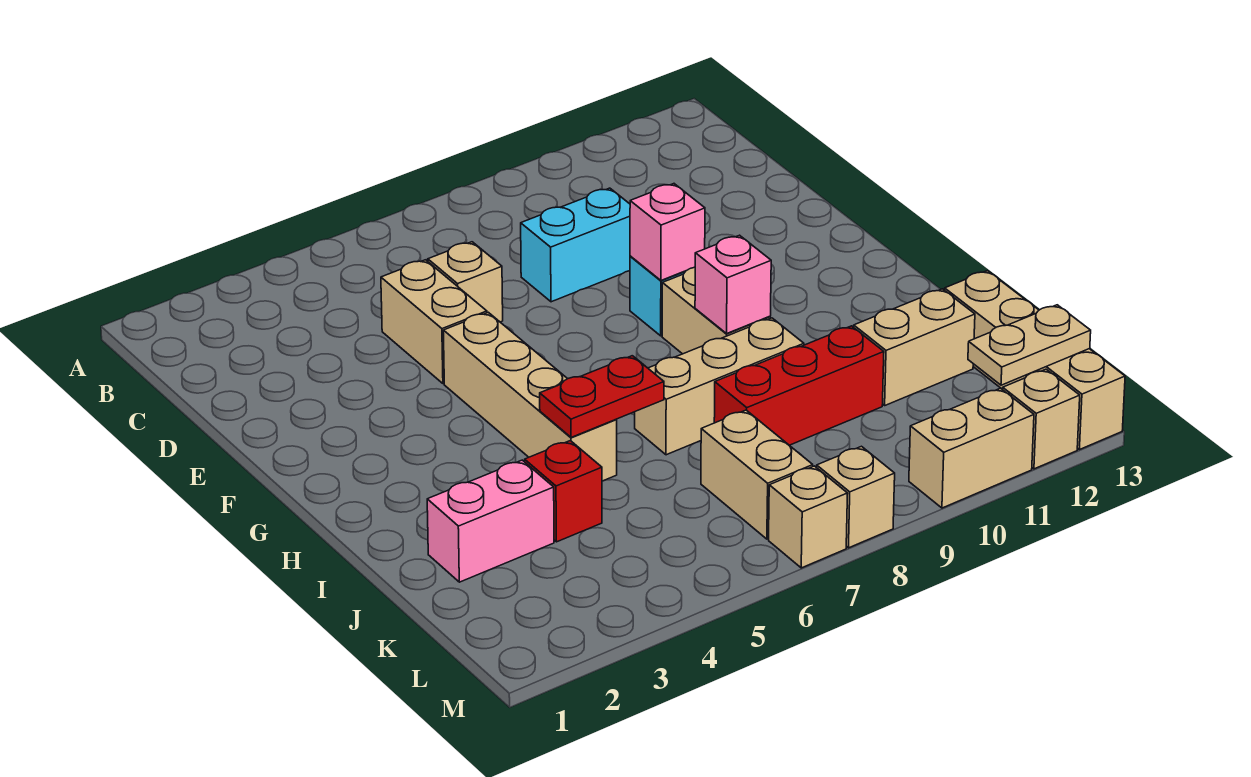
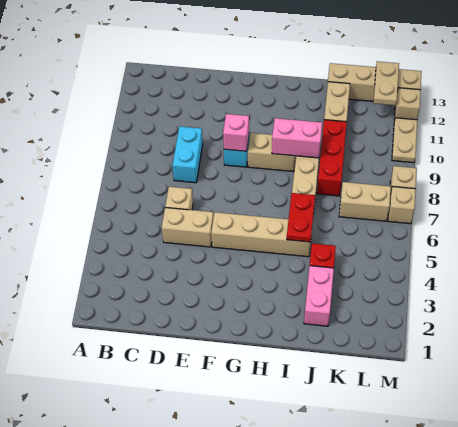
pink 1x1 brick [695,235,771,333] -> pink 1x2 brick [272,118,322,158]
tan 1x2 brick [909,388,1034,508] -> tan 1x2 plate [392,118,417,163]

